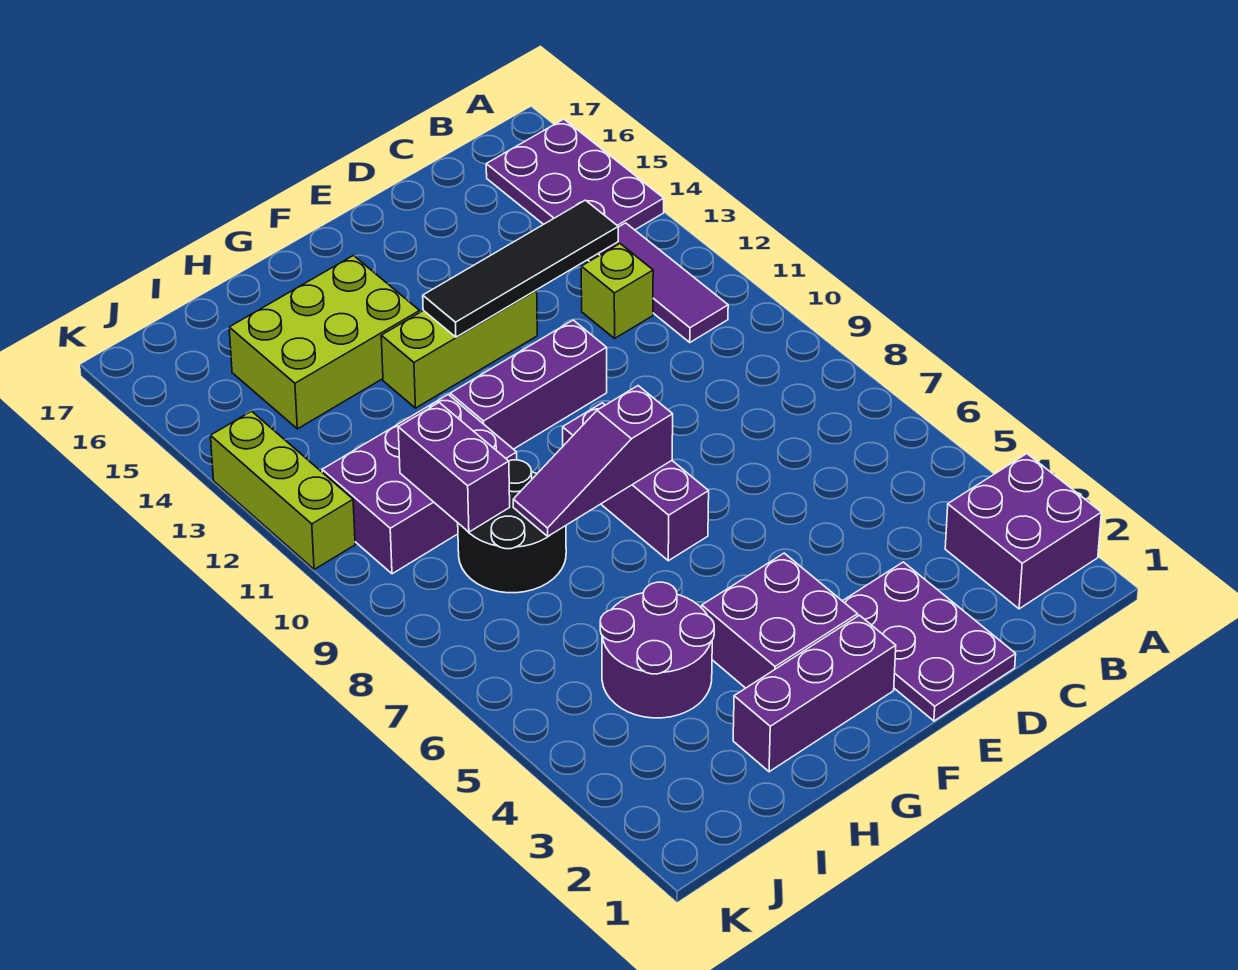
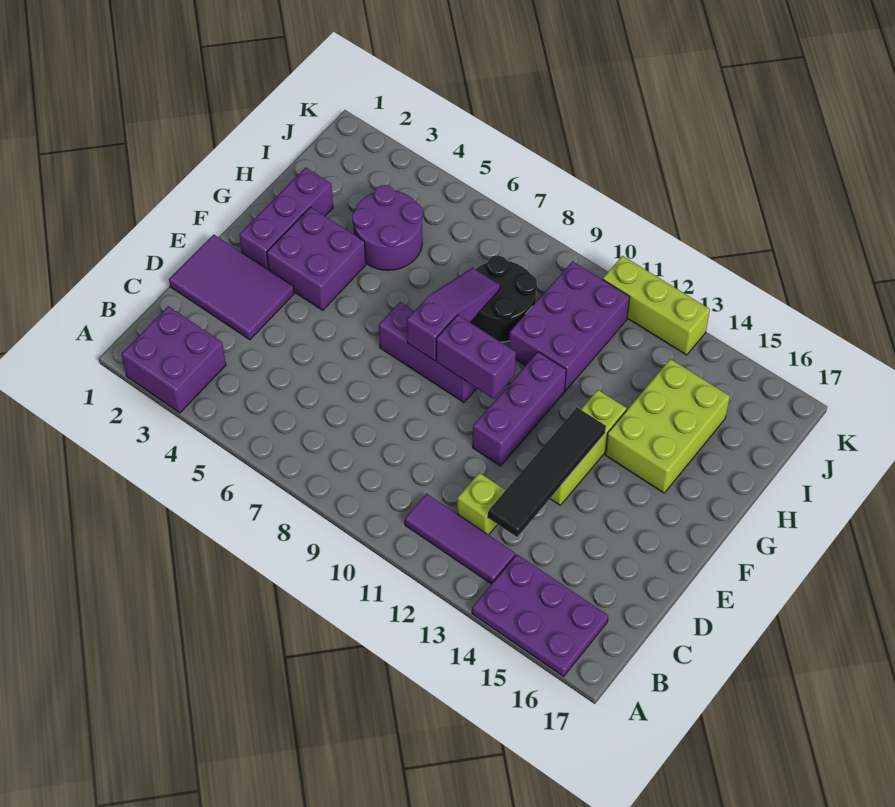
purple 2x3 plate [843,562,1016,721] -> purple 2x3 tile [169,234,294,340]
purple 1x2 brick [398,403,510,532] -> purple 1x2 brick moved to [436,315,516,399]

